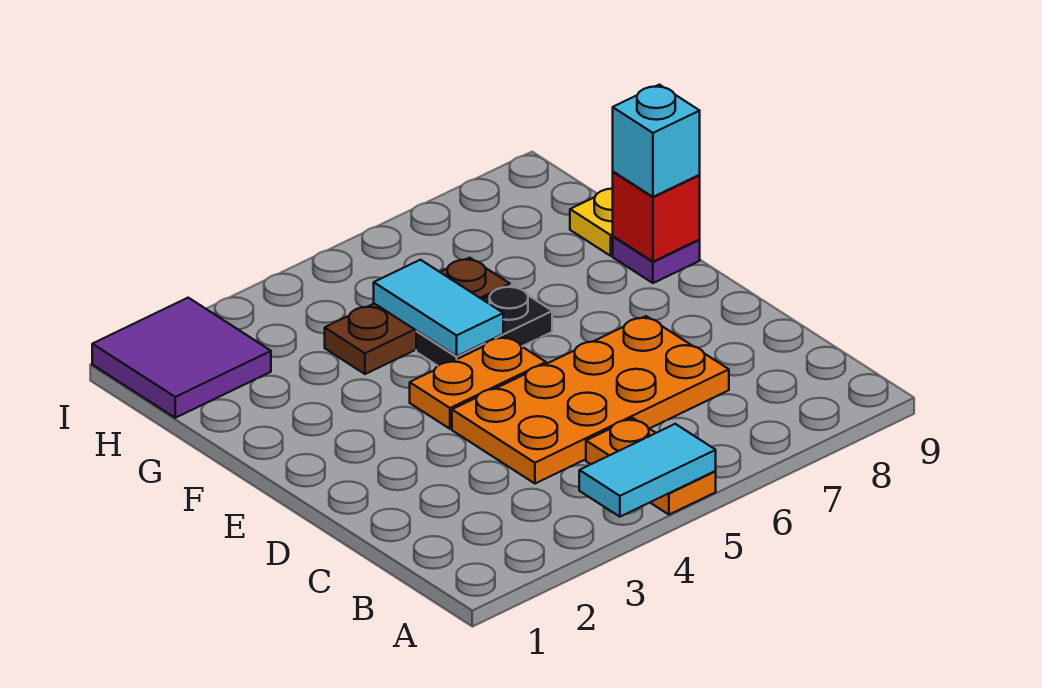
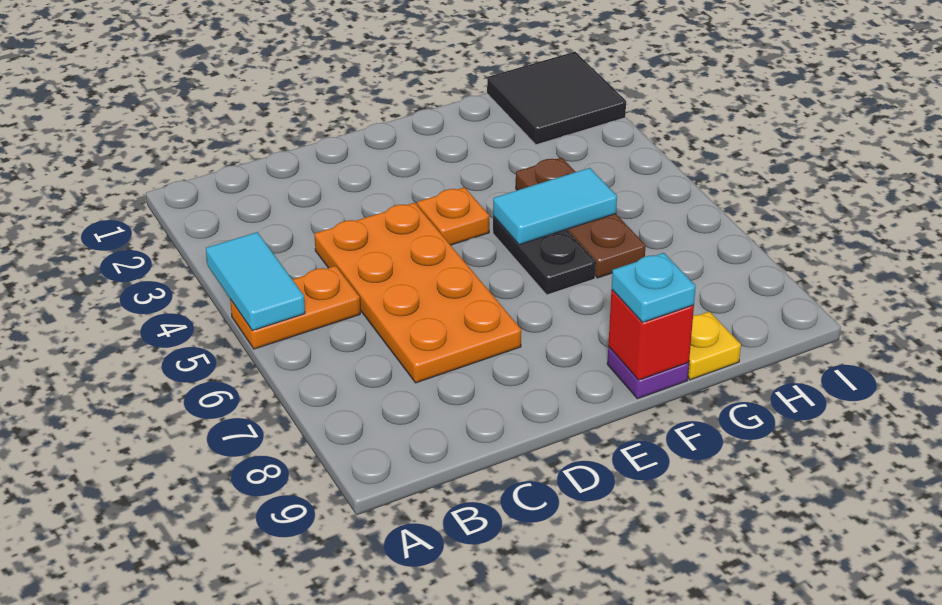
orange 1x2 plate [410,336,546,429] -> orange 1x1 plate [417,187,489,245]
cyan 1x1 brick [613,85,700,197] -> cyan 1x1 plate [612,253,696,323]
purple 2x2 tile [92,298,271,418] -> black 2x2 tile [487,52,626,145]

